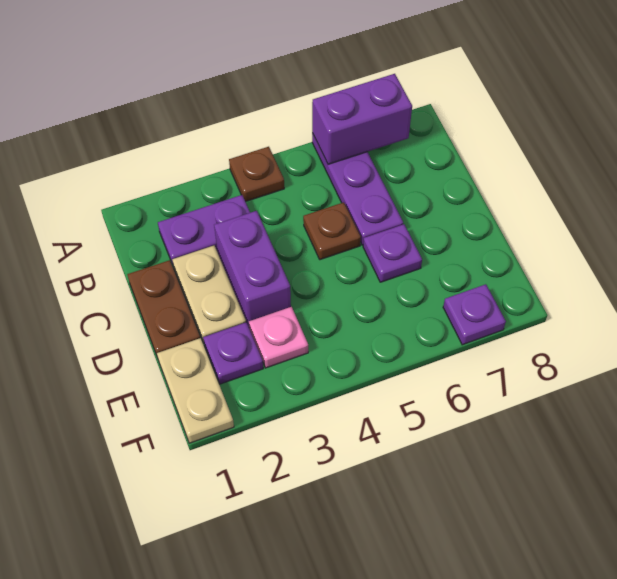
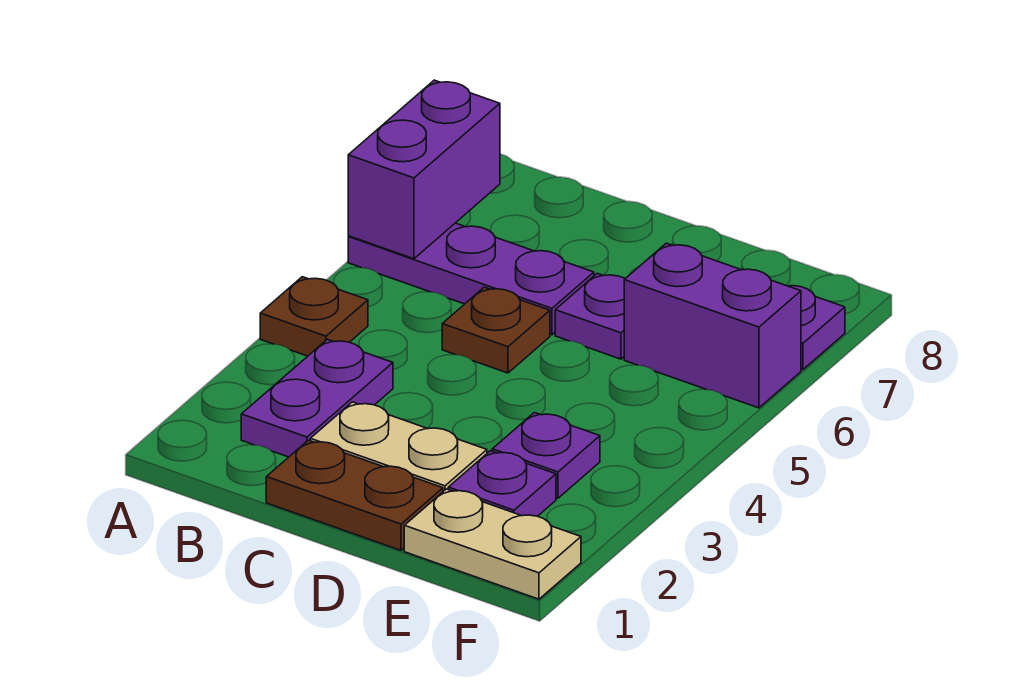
purple 1x2 brick [214,211,291,326] -> purple 1x2 brick moved to [624,243,801,408]
pink 1x1 plate [249,307,308,368] -> purple 1x1 plate [492,413,600,498]

